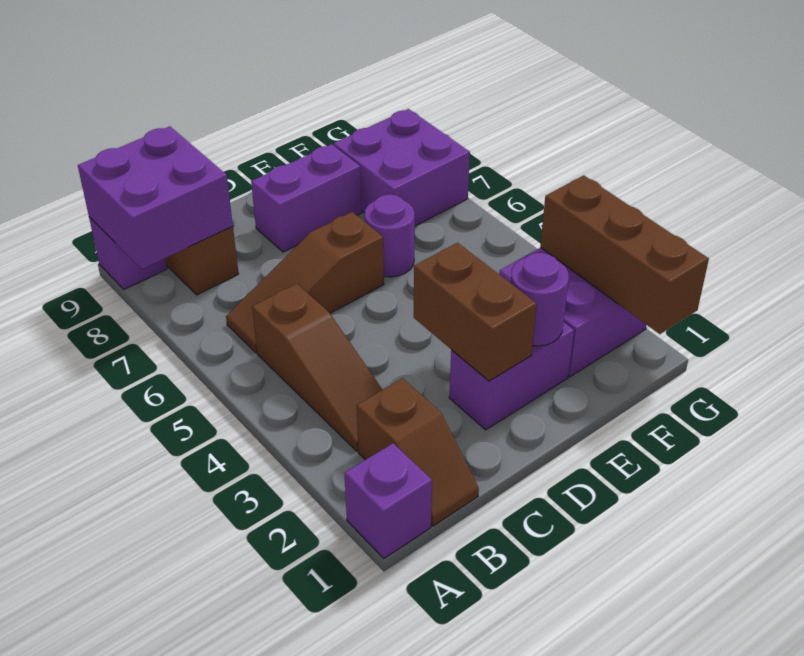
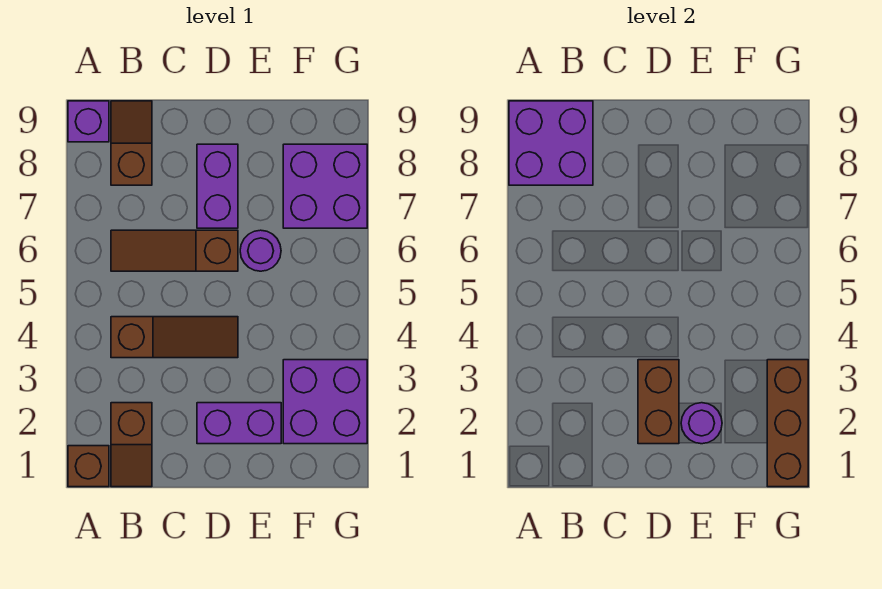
purple 1x1 brick [345,443,432,558] -> brown 1x1 brick [68,446,109,487]
brown 1x3 slope [252,284,382,451] -> brown 1x3 slope turned to [111,317,238,358]
purple 1x2 brick [251,144,362,252] -> purple 1x2 brick turned to [197,144,238,228]

